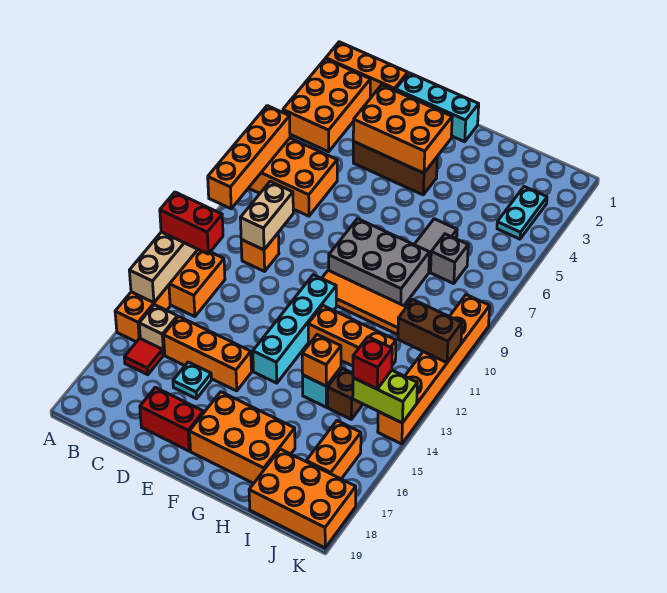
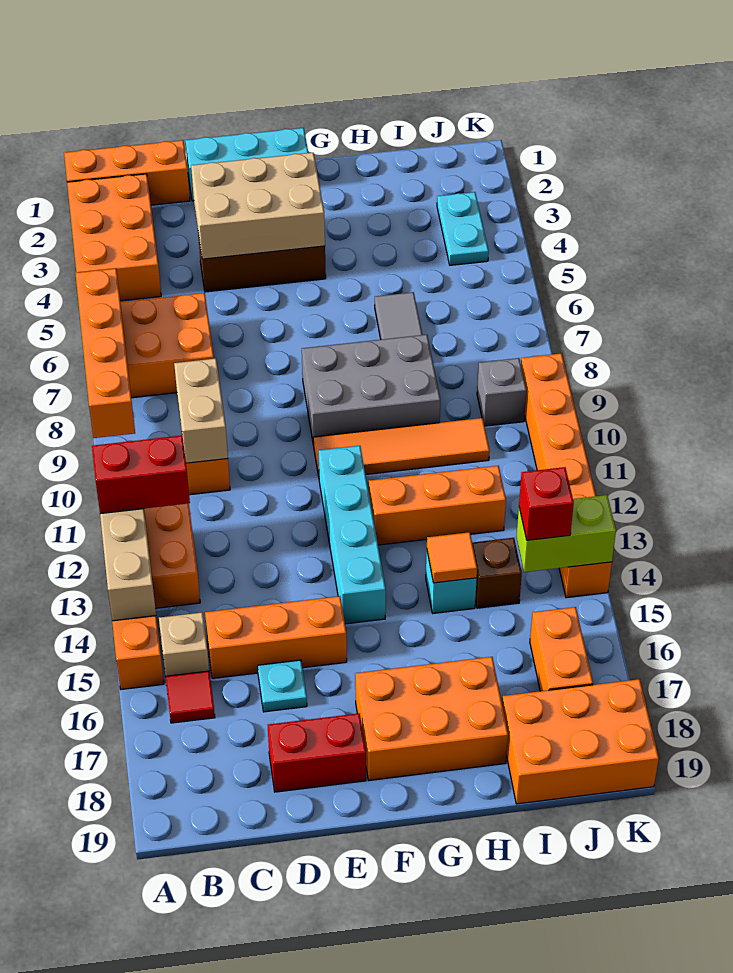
orange 2x3 brick [353,85,452,173] -> tan 2x3 brick [191,153,325,259]
orange 1x1 brick [302,335,341,386] -> orange 1x1 tile [427,532,477,583]
grey 1x1 brick [431,234,468,284] -> grey 1x1 brick moved to [477,358,527,426]
brown 1x2 brick [398,300,462,363] -> none

